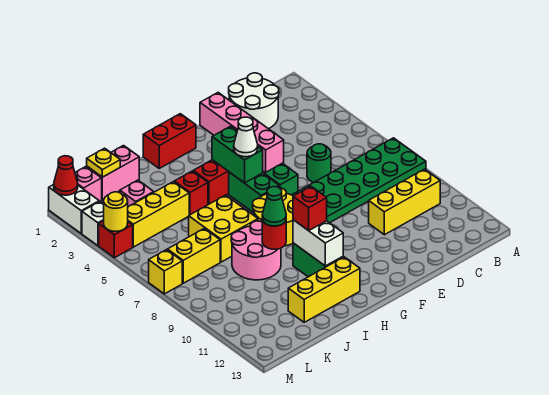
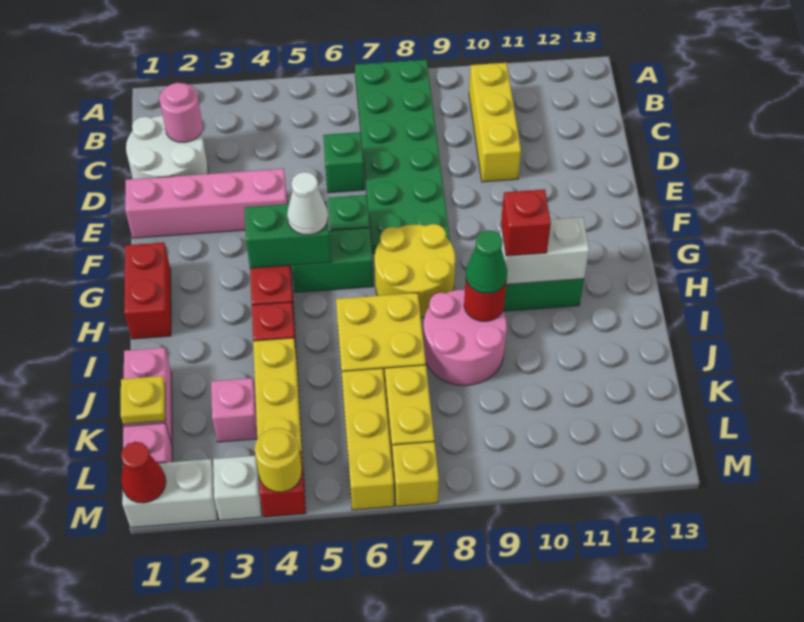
none -> pink 1x1 round brick [159,83,203,143]
green 1x1 round brick [307,144,331,183] -> green 1x1 brick [323,132,364,193]
yellow 1x3 brick [288,257,360,322] -> yellow 1x3 brick moved to [342,368,394,510]

